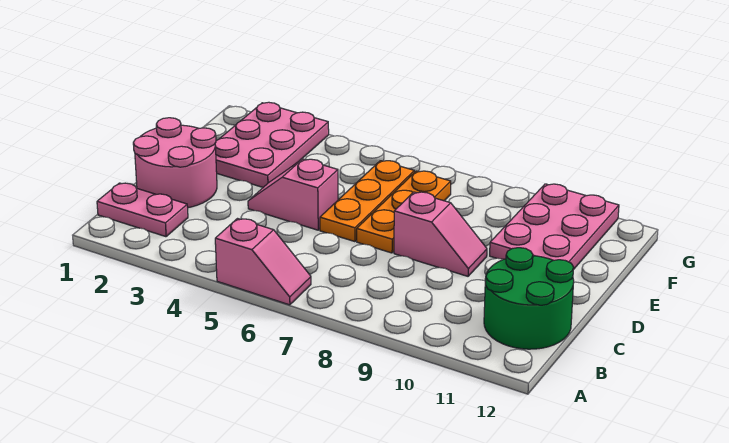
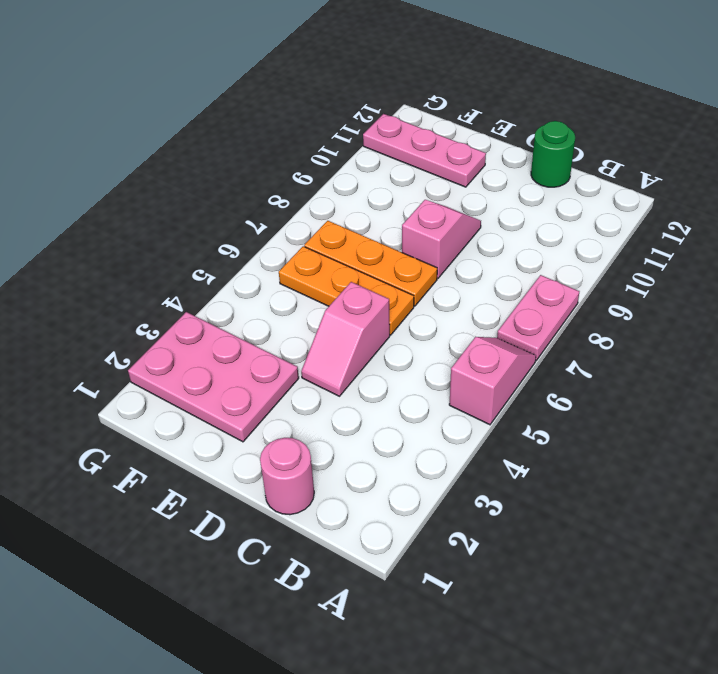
pink 1x2 plate [97,183,188,237] -> pink 1x2 plate moved to [497,275,579,361]
green 2x2 round brick [484,248,574,349] -> green 1x1 round brick [531,121,575,187]
pink 2x2 round brick [133,118,217,208] -> pink 1x1 round brick [260,438,314,515]
pink 2x3 plate [490,184,619,270] -> pink 1x3 plate [363,114,486,187]

